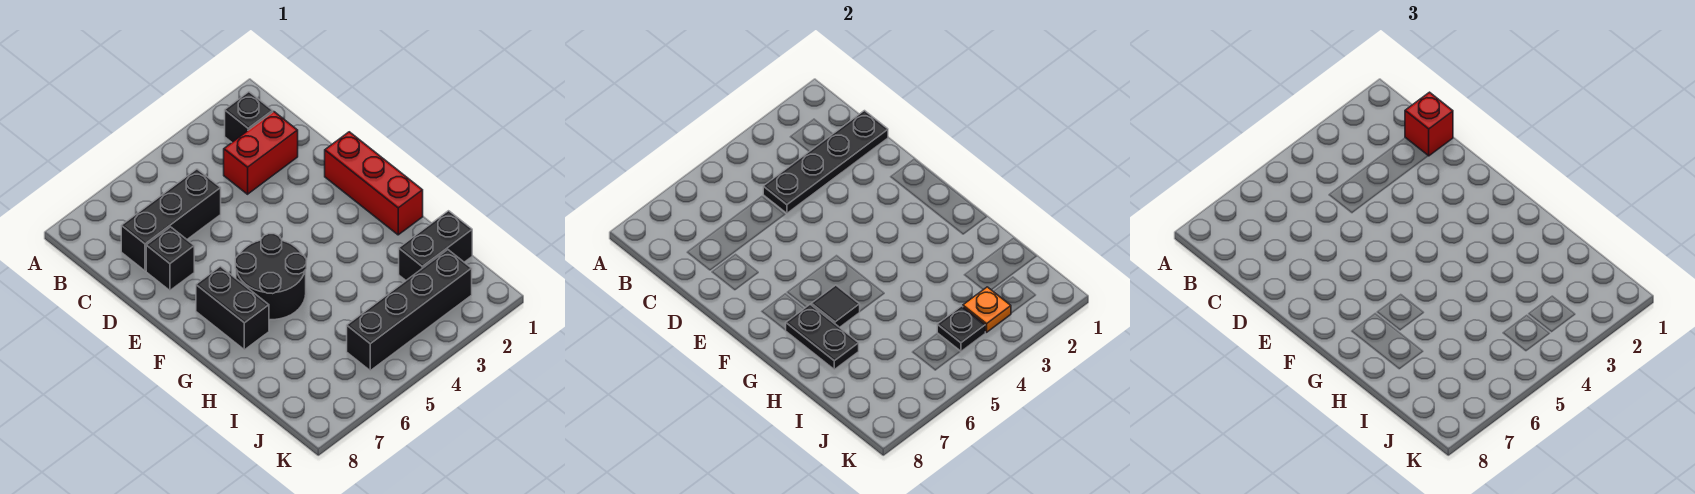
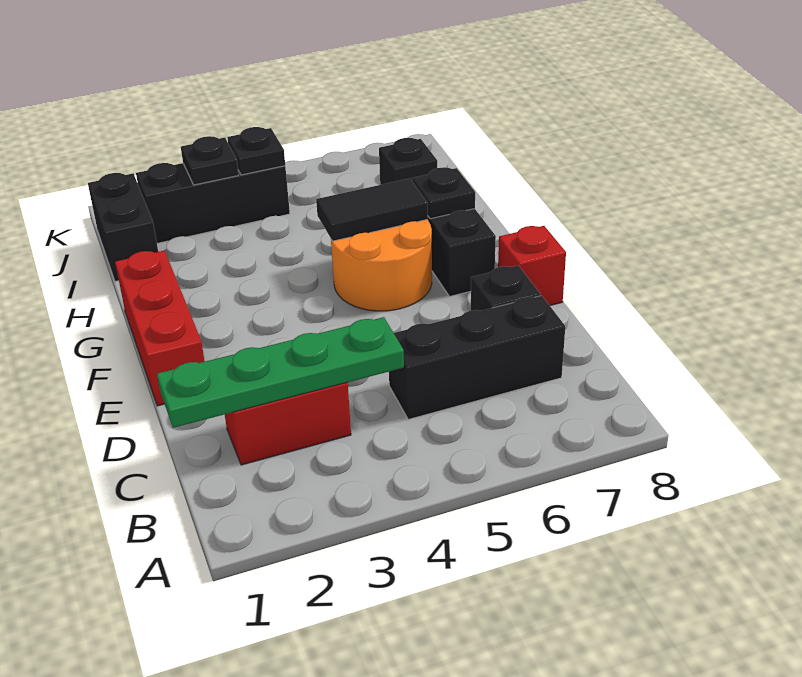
black 1x1 brick [225,92,273,142] -> black 1x1 brick moved to [379,138,437,185]
black 1x4 plate [763,111,888,213] -> green 1x4 plate [157,317,404,428]
red 1x1 brick [1405,92,1453,156] -> red 1x1 brick moved to [498,226,566,306]
black 2x2 round brick [235,234,306,320] -> orange 2x2 round brick [331,220,432,311]
black 1x1 tile [811,285,860,327] -> black 1x2 tile [316,178,428,241]
black 1x2 plate [786,304,859,369] -> black 1x1 plate [412,167,475,219]
black 1x2 brick [399,211,472,280] -> black 1x2 brick turned to [88,173,158,282]
black 1x4 brick [347,250,472,371] -> black 1x3 brick [136,163,290,243]
orange 1x1 plate [963,287,1011,332] -> black 1x1 plate [181,136,239,185]

